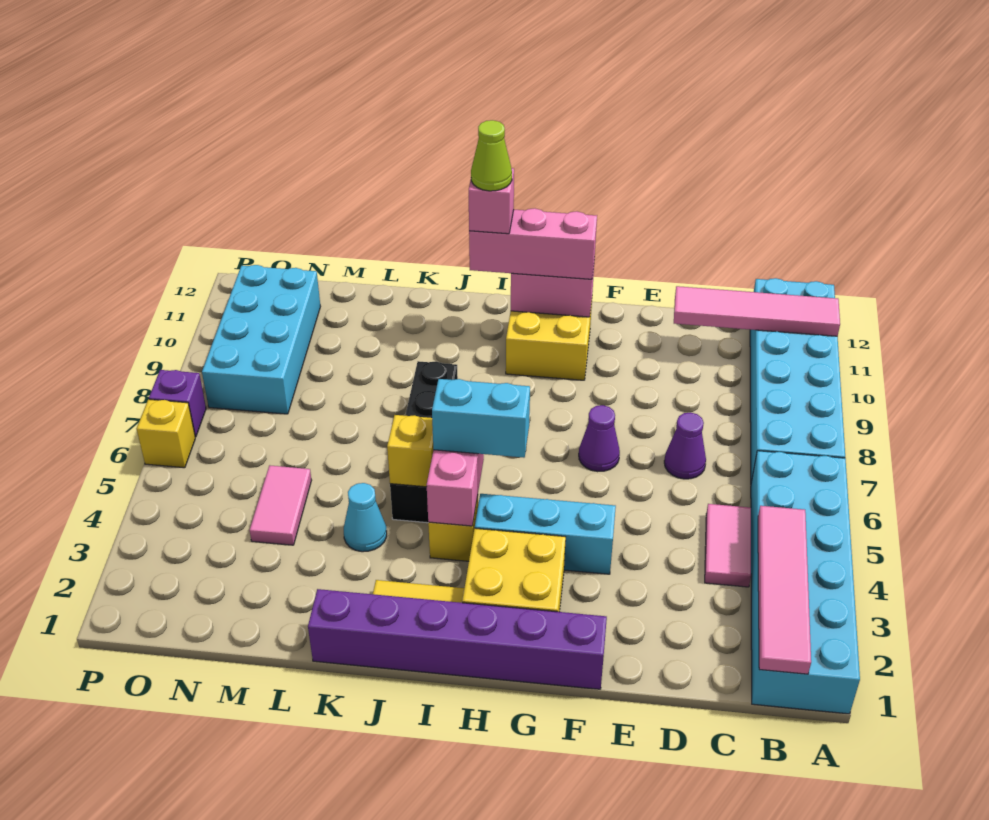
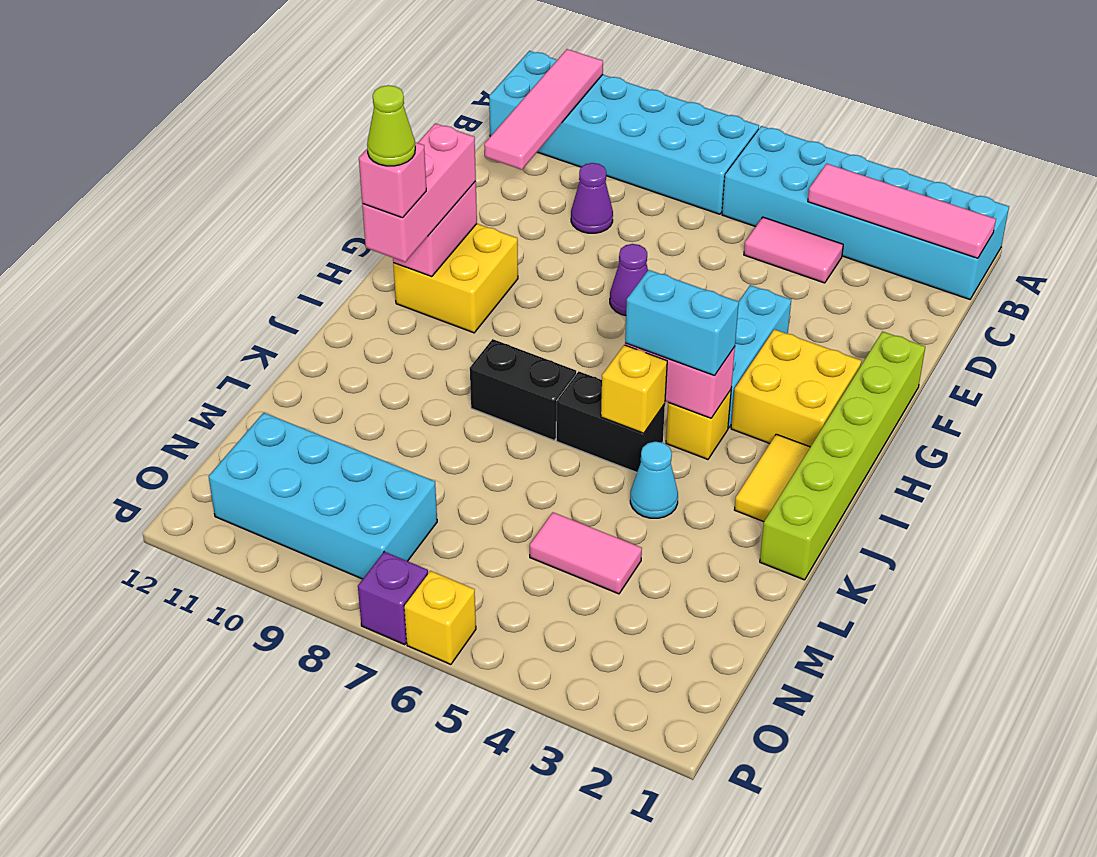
purple 1x1 cone [664,412,706,479] -> purple 1x1 cone moved to [571,163,613,233]
purple 1x6 brick [308,589,607,689] -> lime 1x6 brick [760,332,925,580]
cyan 1x2 brick [432,379,530,458] -> cyan 1x2 brick turned to [625,270,739,376]

